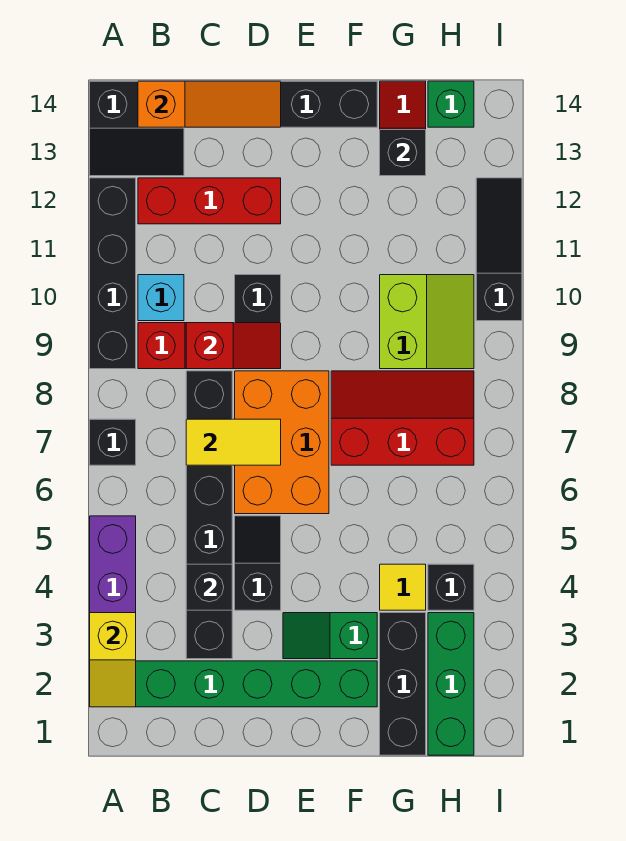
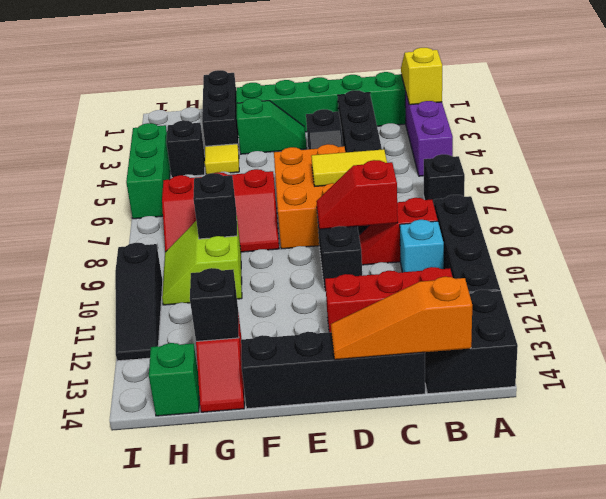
black 2x2 slope [90,81,184,176] -> black 2x2 slope turned to [425,289,518,394]
black 1x1 brick [186,564,232,610] -> black 1x1 brick moved to [193,173,237,239]
green 1x3 brick [428,613,474,755] -> green 1x3 brick moved to [126,123,170,219]

